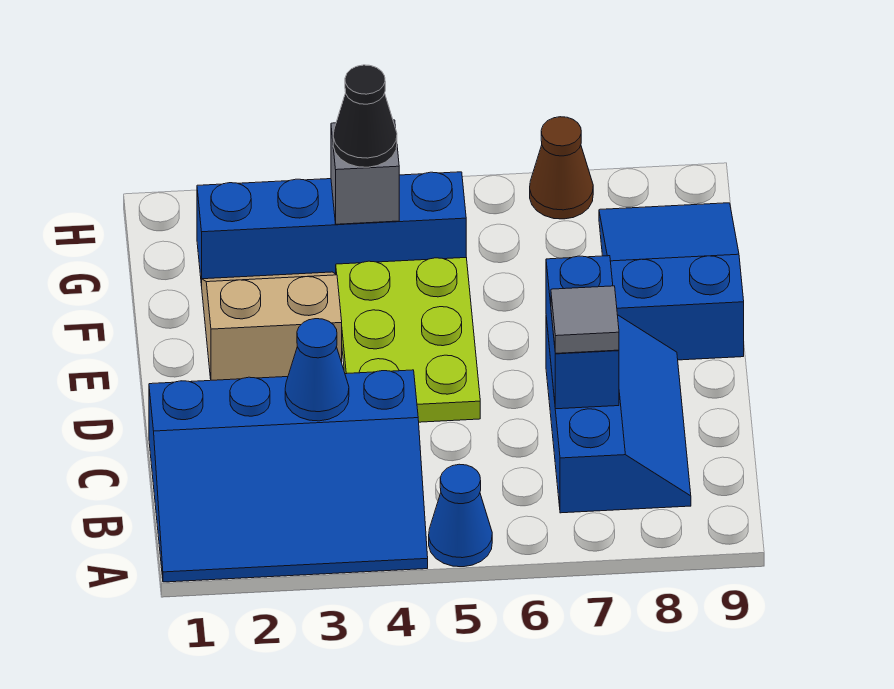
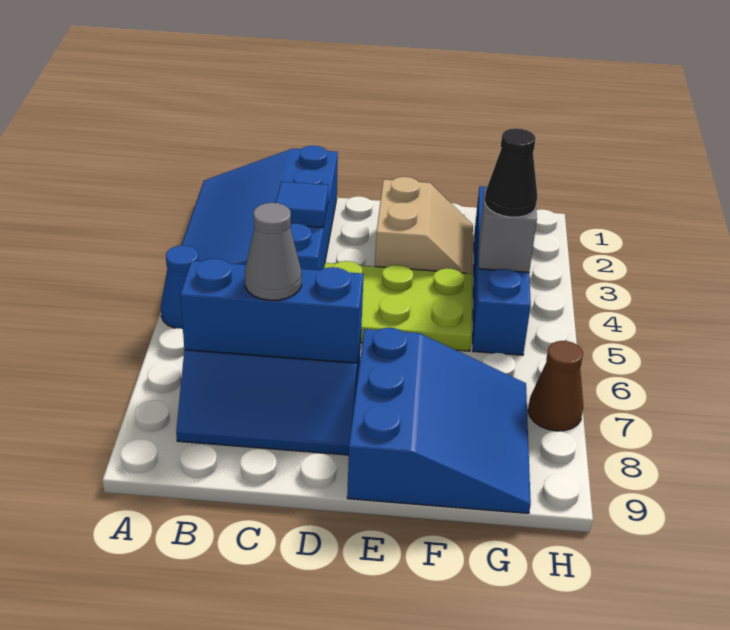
blue 1x1 cone [285,319,349,421] -> blue 1x1 tile [276,182,328,227]
blue 1x2 brick [546,256,619,409] -> blue 1x3 brick [180,259,364,363]
grey 1x1 tile [551,286,619,353] -> grey 1x1 cone [245,203,302,300]
blue 2x3 slope [599,203,744,360] -> blue 3x3 slope [347,328,531,513]

